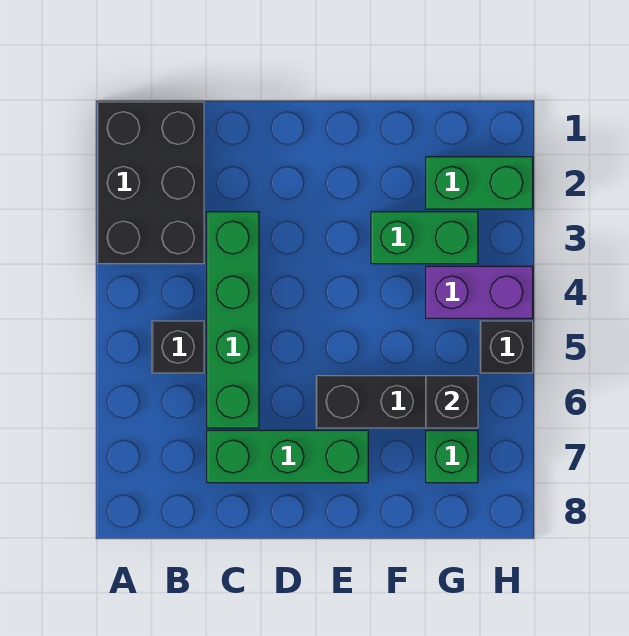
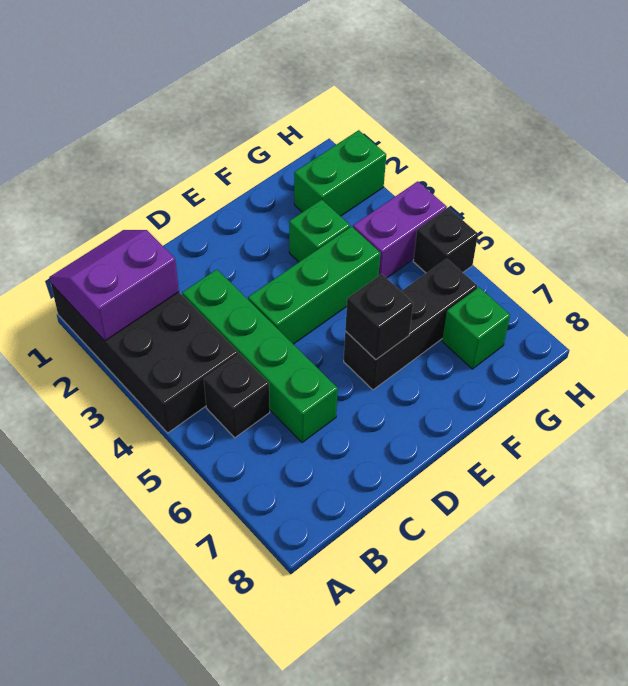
black 2x3 brick [97,102,204,264] -> black 2x4 brick [51,284,238,433]
none -> purple 2x2 slope [49,230,179,341]
green 1x3 brick [207,430,368,483] -> green 1x3 brick moved to [248,227,380,344]
green 1x2 brick [371,212,478,264] -> green 1x1 brick [289,200,350,262]
black 1x1 brick [426,376,478,428] -> black 1x1 brick moved to [345,274,413,360]

